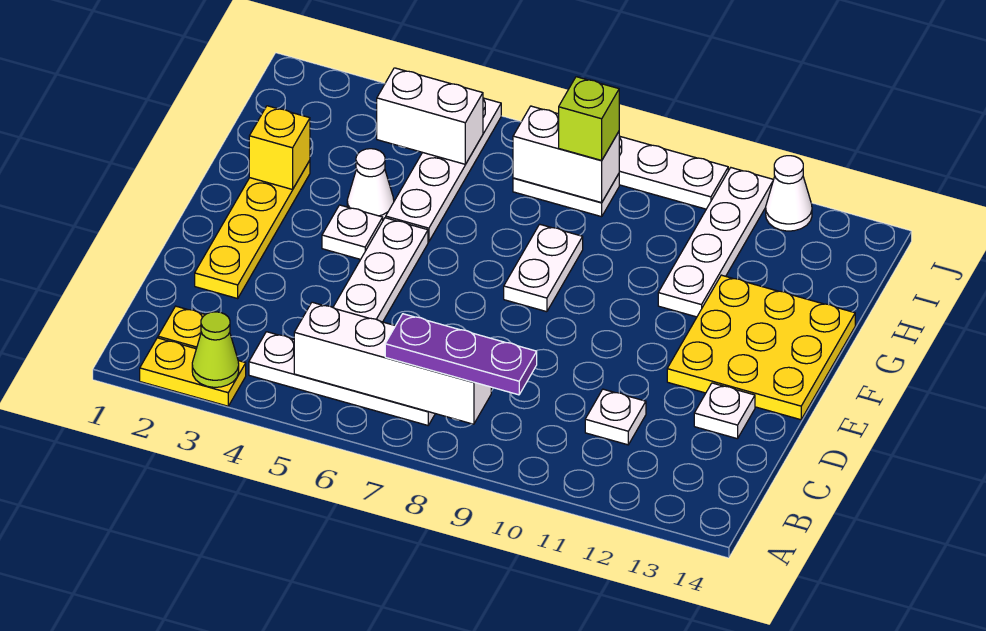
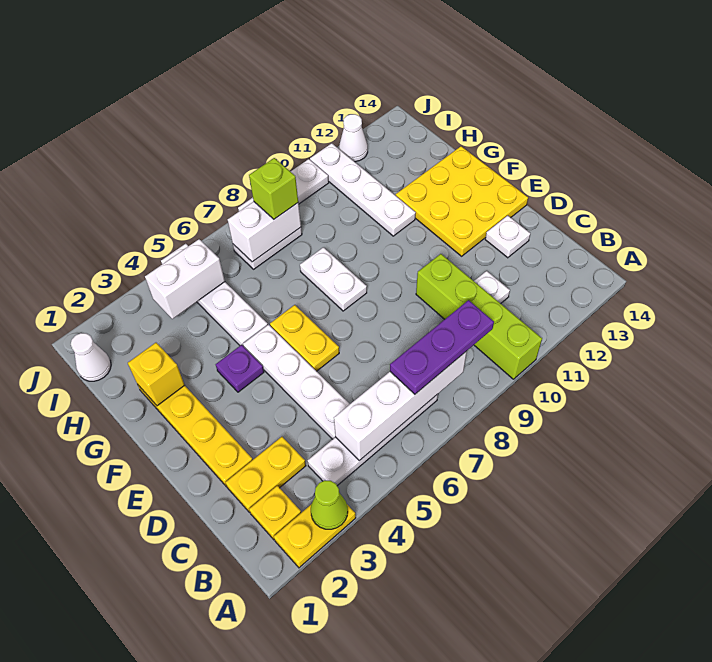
none -> lime 1x4 brick [416,254,542,379]
none -> yellow 1x2 plate [225,437,306,512]
none -> yellow 1x2 plate [270,305,339,371]
white 1x1 plate [322,205,383,259] -> purple 1x1 plate [216,345,264,392]
white 1x1 cone [347,149,394,220] -> white 1x1 cone moved to [71,333,111,381]

